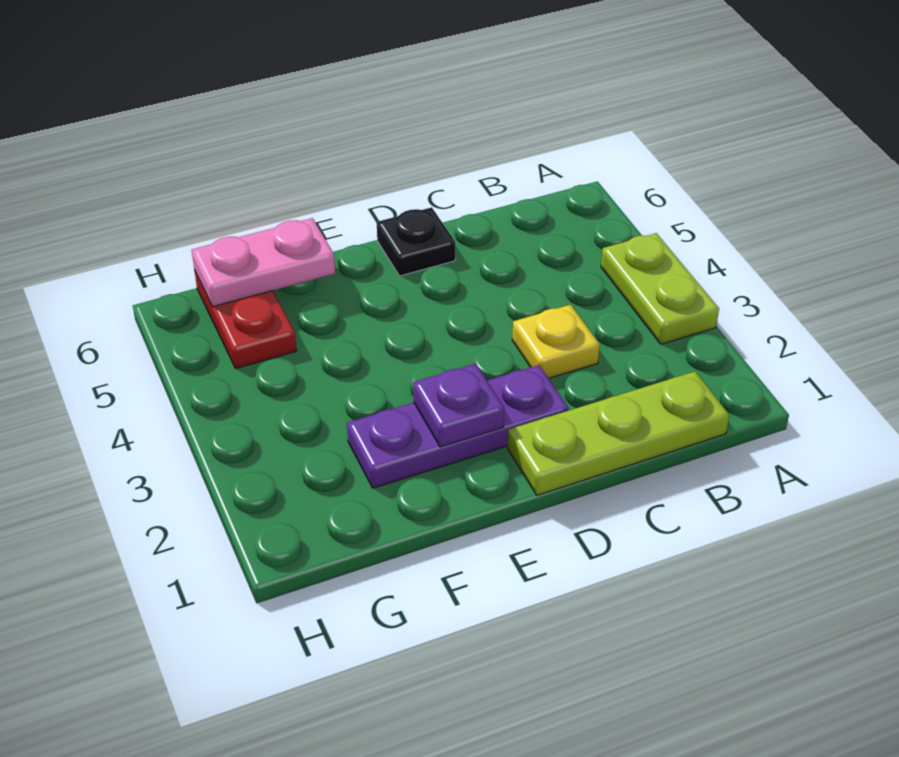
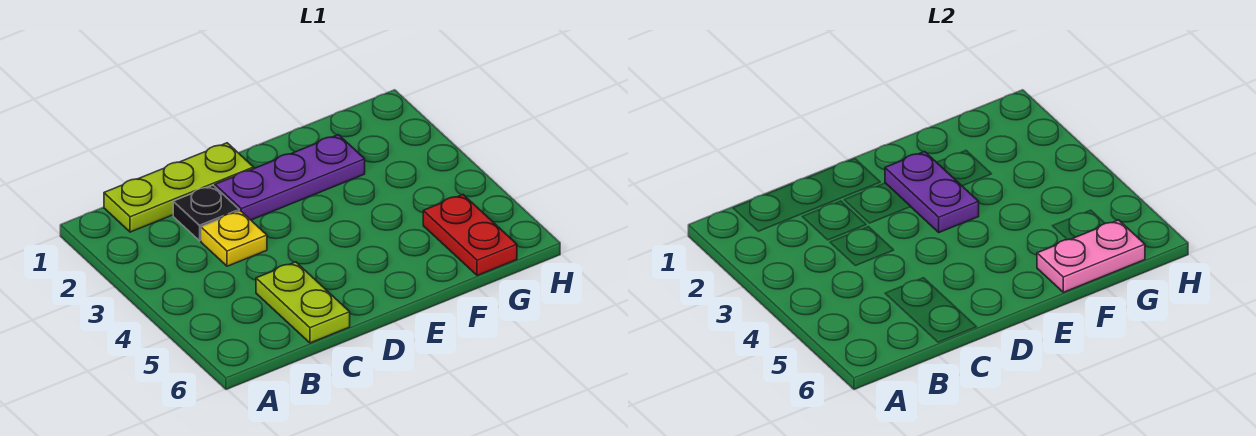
lime 1x2 plate [601,233,719,344] -> lime 1x2 plate moved to [256,262,350,343]
black 1x1 plate [377,207,455,276] -> black 1x1 plate moved to [173,185,239,241]
purple 1x1 plate [413,364,504,447] -> purple 1x2 plate [885,152,979,232]

